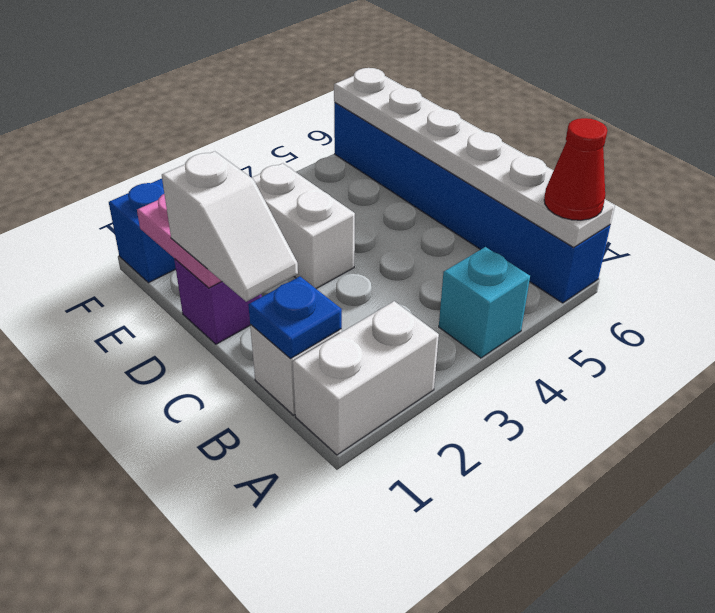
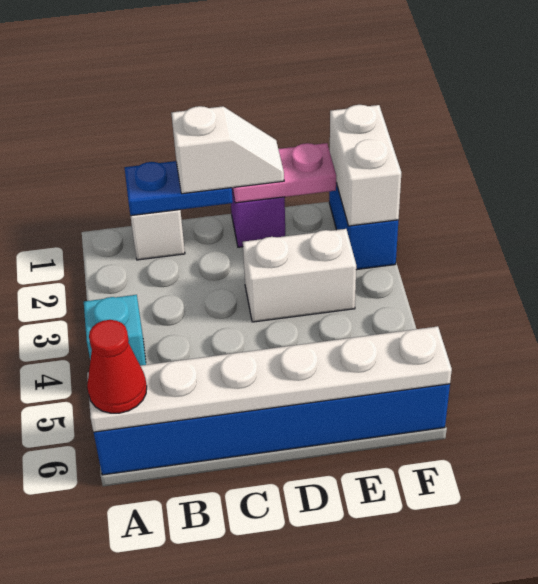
white 1x2 brick [293,301,439,455] -> white 1x2 brick moved to [330,105,401,226]
blue 1x1 plate [248,276,342,359] -> blue 1x2 plate [125,161,233,216]
white 1x2 slope [162,151,298,302] -> white 1x2 slope turned to [171,106,284,194]

